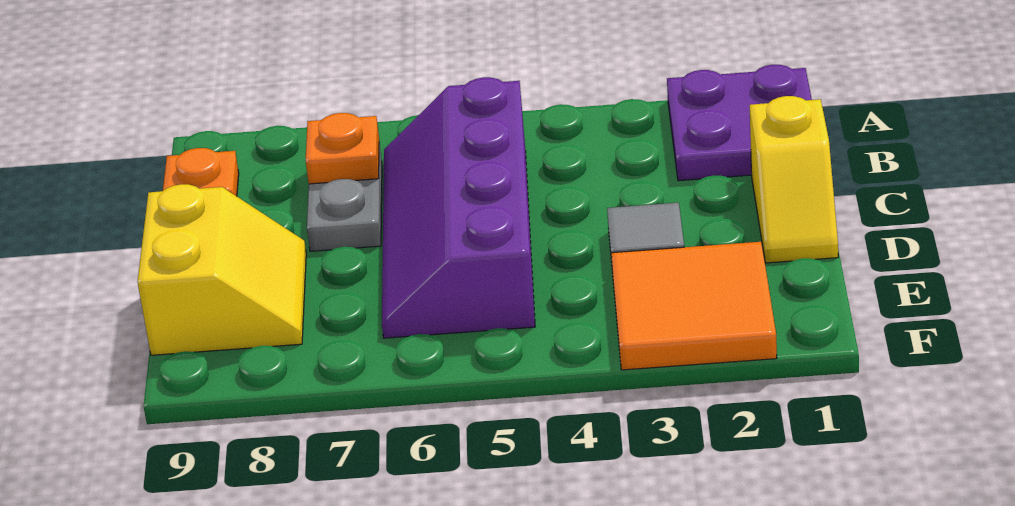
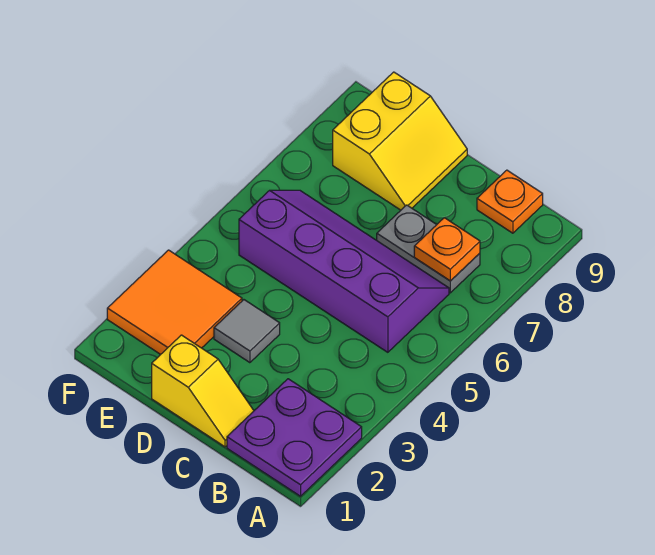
yellow 1x2 slope [750,96,838,263] -> yellow 1x2 slope turned to [152,335,254,447]
yellow 2x2 slope [137,184,306,355] -> yellow 2x2 slope turned to [333,72,467,210]

